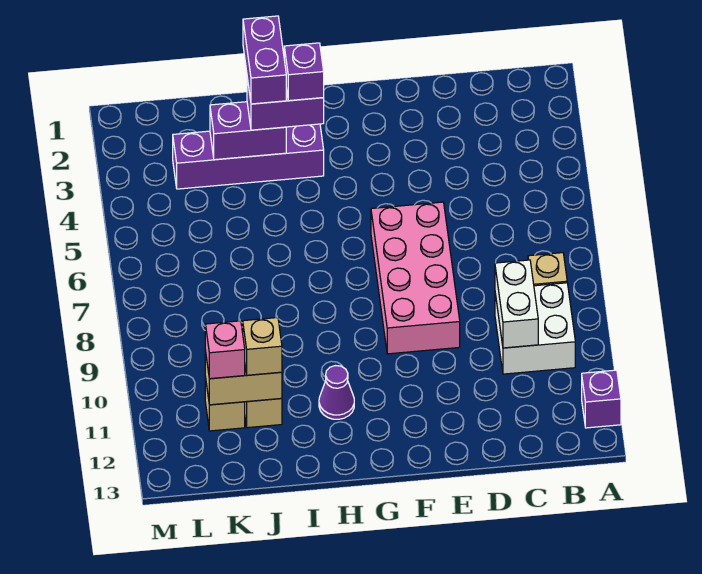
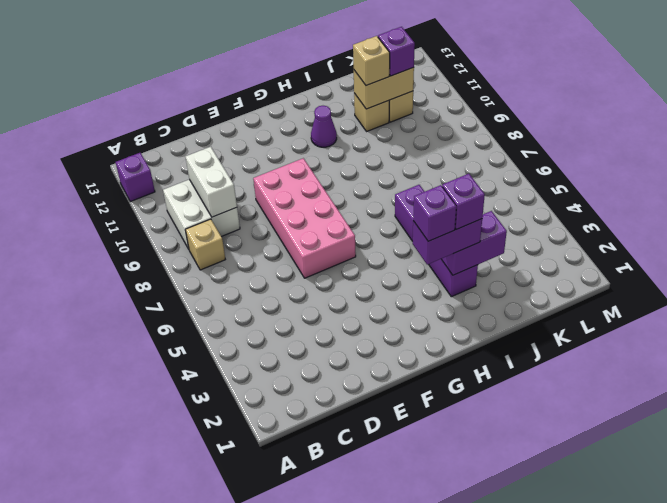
purple 1x4 brick [173,124,324,189] -> purple 1x4 brick turned to [395,185,478,297]
purple 1x2 brick [243,16,286,104] -> purple 1x1 brick [442,174,485,230]
pink 1x1 brick [205,321,245,379] -> purple 1x1 brick [378,27,415,76]

